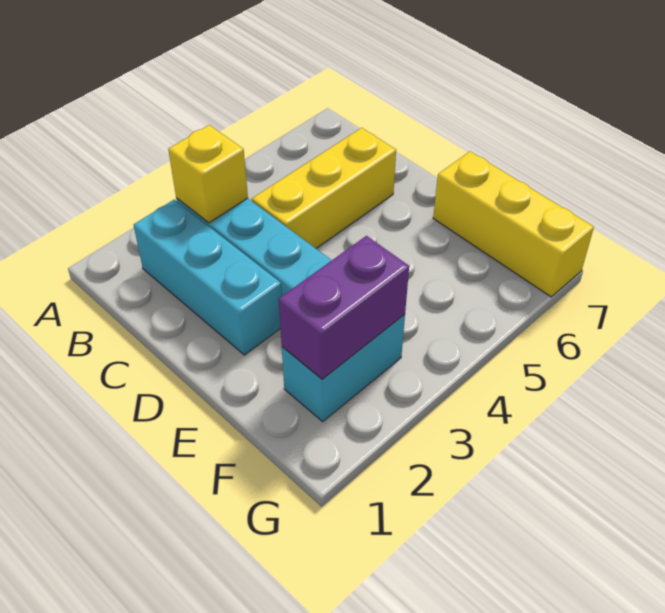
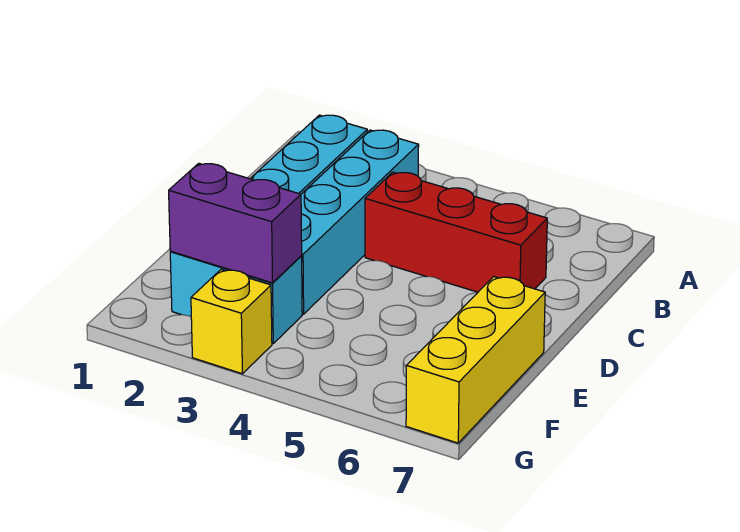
yellow 1x1 brick [168,125,248,223] -> yellow 1x1 brick moved to [191,270,272,374]
yellow 1x3 brick [252,128,396,248] -> red 1x3 brick [365,172,547,292]

